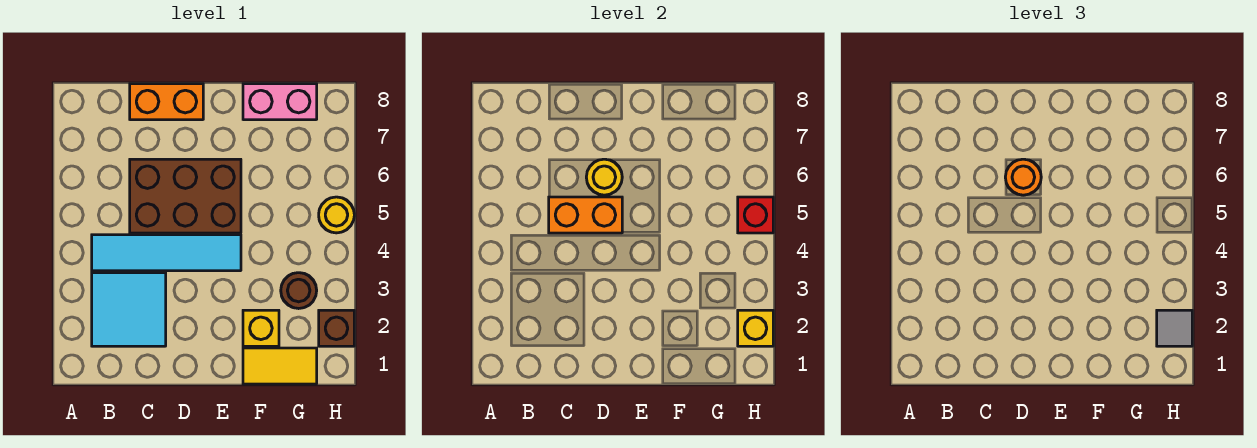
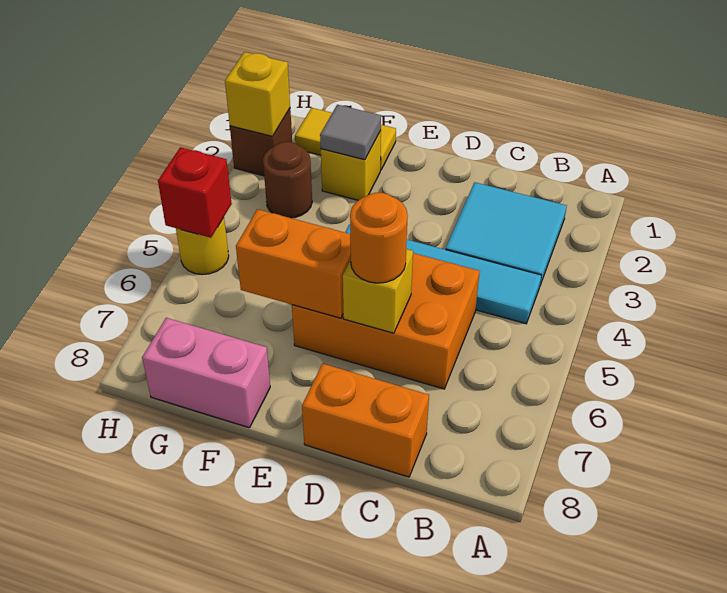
brown 2x3 brick [130,159,241,233] -> orange 2x3 brick [292,253,480,389]
orange 1x2 brick [549,197,622,233] -> orange 1x2 brick moved to [236,209,351,318]
yellow 1x1 round brick [586,159,622,195] -> yellow 1x1 brick [343,249,413,333]
grey 1x1 tile [1157,310,1192,346] -> grey 1x1 tile moved to [320,105,381,160]

